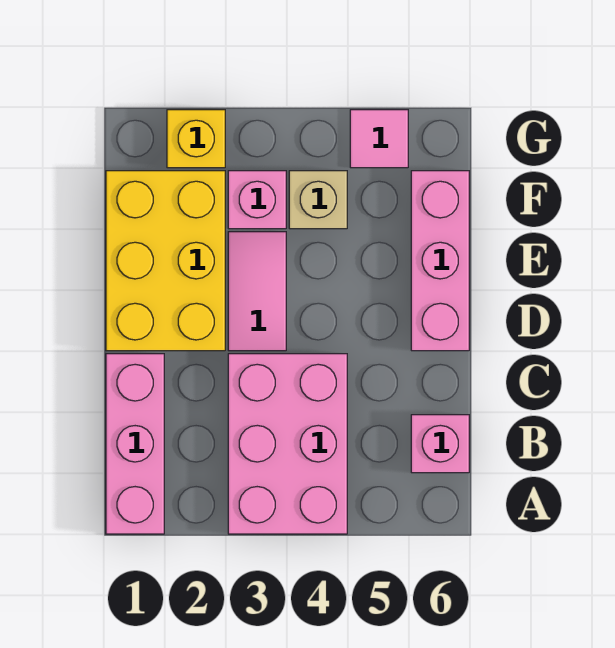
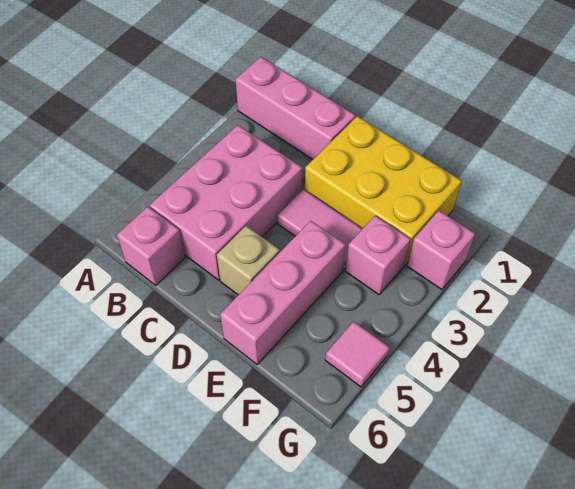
pink 2x3 brick [228,354,347,534] -> pink 2x3 brick turned to [149,125,302,280]
pink 1x3 brick [411,171,469,351] -> pink 1x3 brick turned to [220,221,345,364]
tan 1x1 brick [289,171,347,229] -> tan 1x1 brick moved to [217,226,280,295]
yellow 1x1 brick [167,110,225,168] -> pink 1x1 brick [407,211,475,290]

